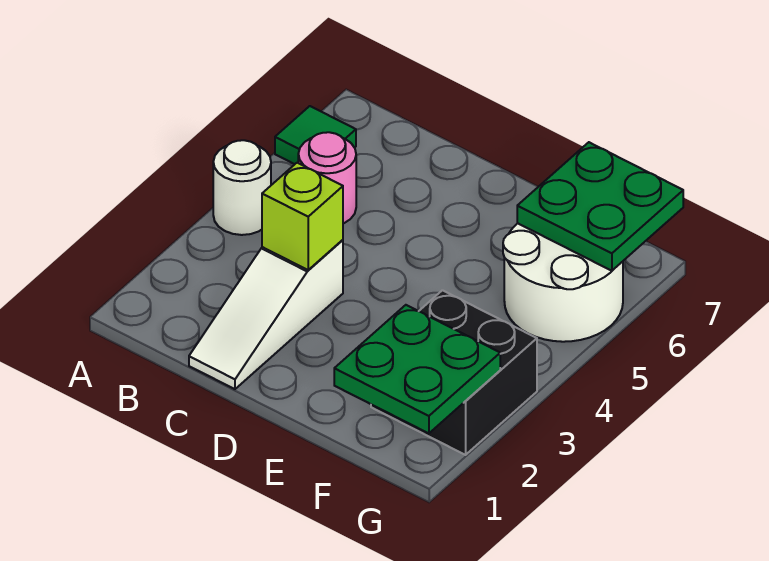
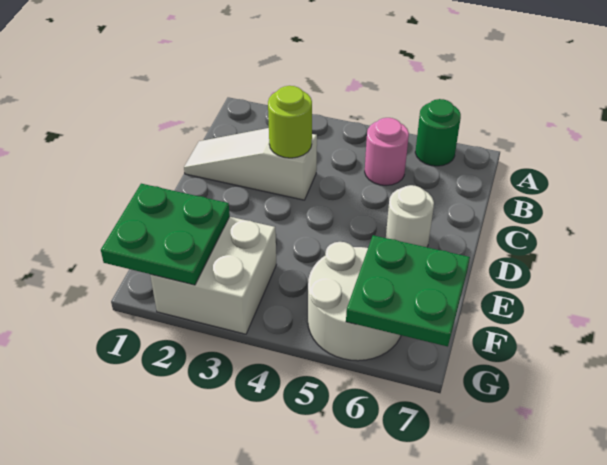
white 1x1 round brick [213,140,271,235] -> white 1x1 round brick moved to [386,185,434,247]
green 1x1 tile [275,106,356,164] -> green 1x1 round brick [415,99,461,166]
lime 1x1 brick [262,163,343,270] -> lime 1x1 round brick [268,86,312,158]
black 2x2 brick [371,290,537,455] -> white 2x2 brick [150,217,276,334]

